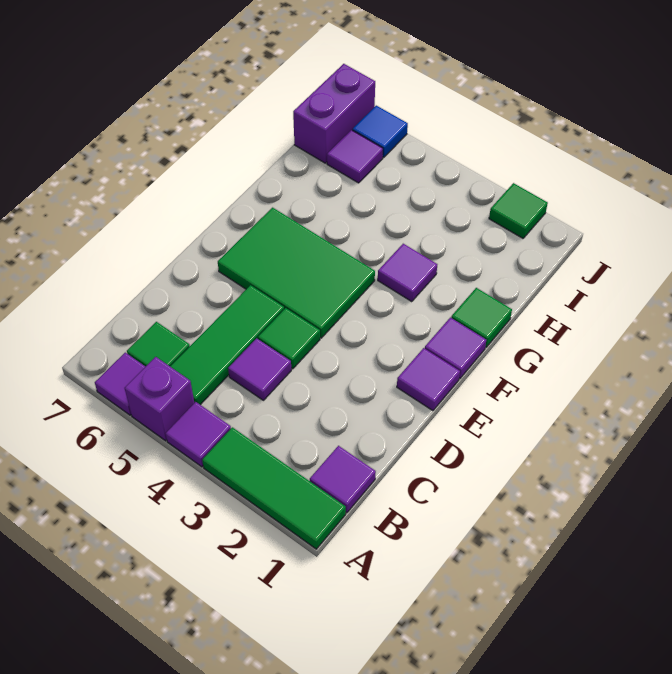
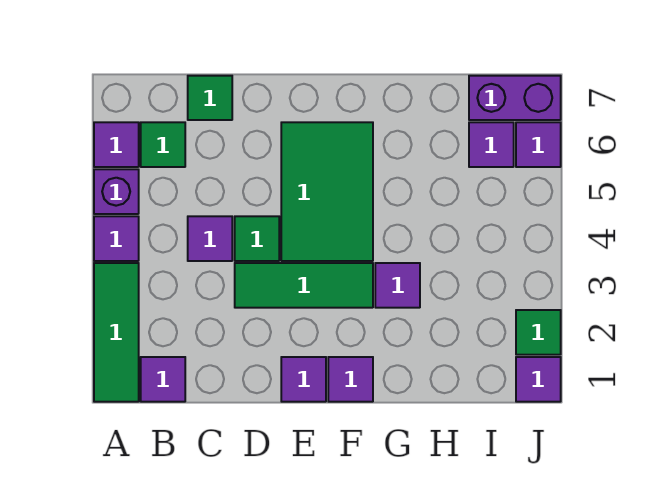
green 1x3 tile [170,285,284,405] -> green 1x3 tile moved to [235,263,373,308]
green 1x1 tile [451,288,512,348] -> green 1x1 tile moved to [188,76,232,120]
none -> purple 1x1 tile [516,357,561,402]
blue 1x1 tile [352,106,408,158] -> purple 1x1 tile [516,122,561,167]

